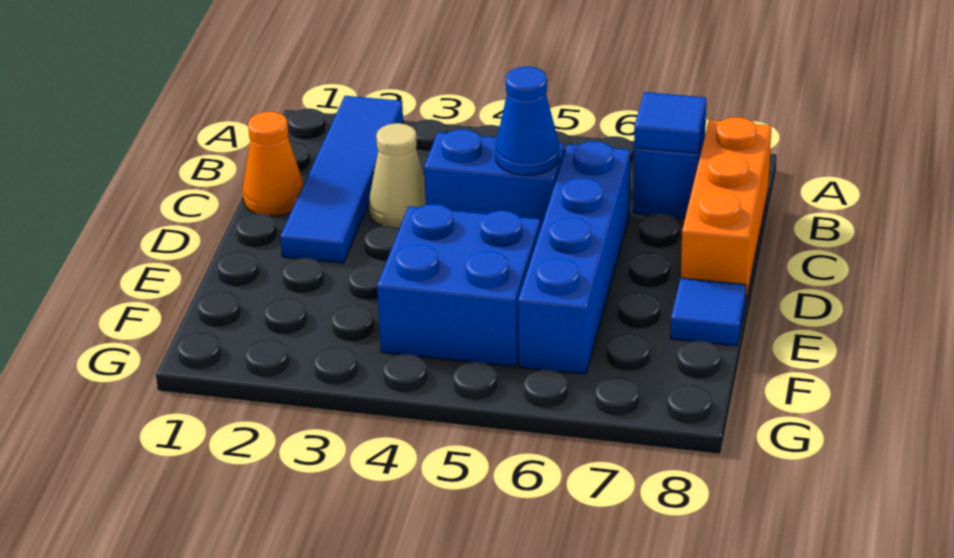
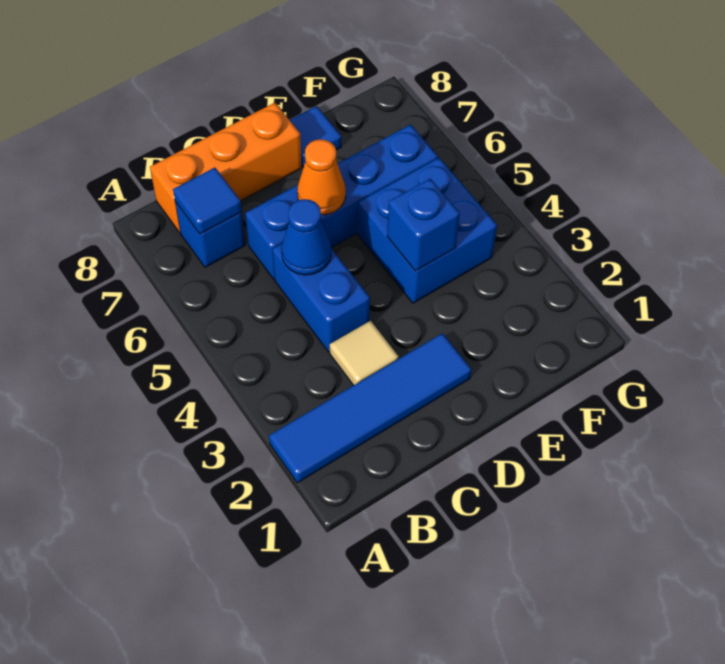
orange 1x1 cone [243,112,304,216] -> orange 1x1 cone moved to [297,139,346,215]
tan 1x1 cone [369,123,426,229] -> tan 1x1 tile [330,321,398,385]
none -> blue 1x1 brick [387,179,460,271]

